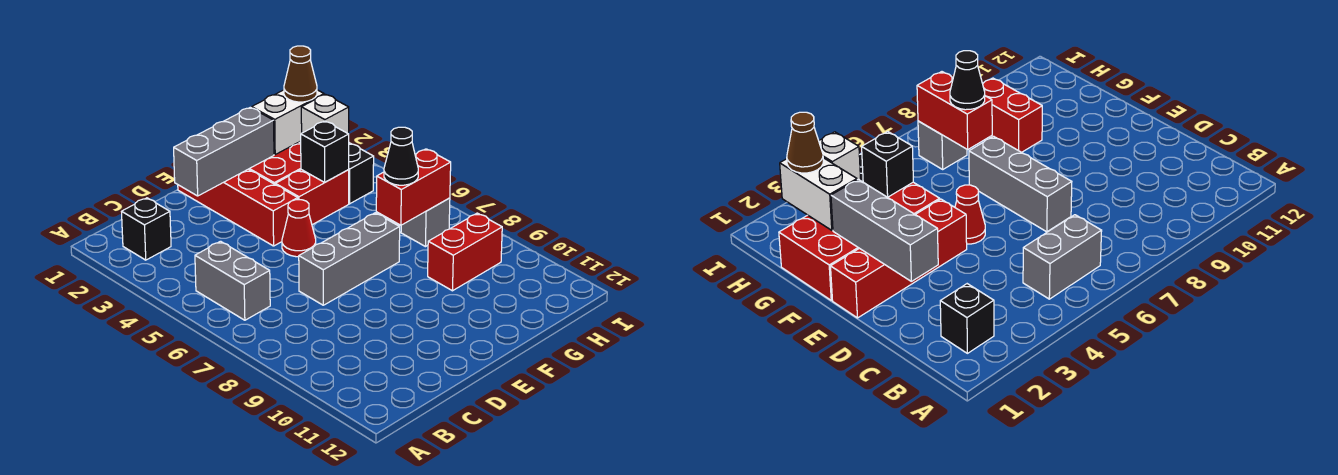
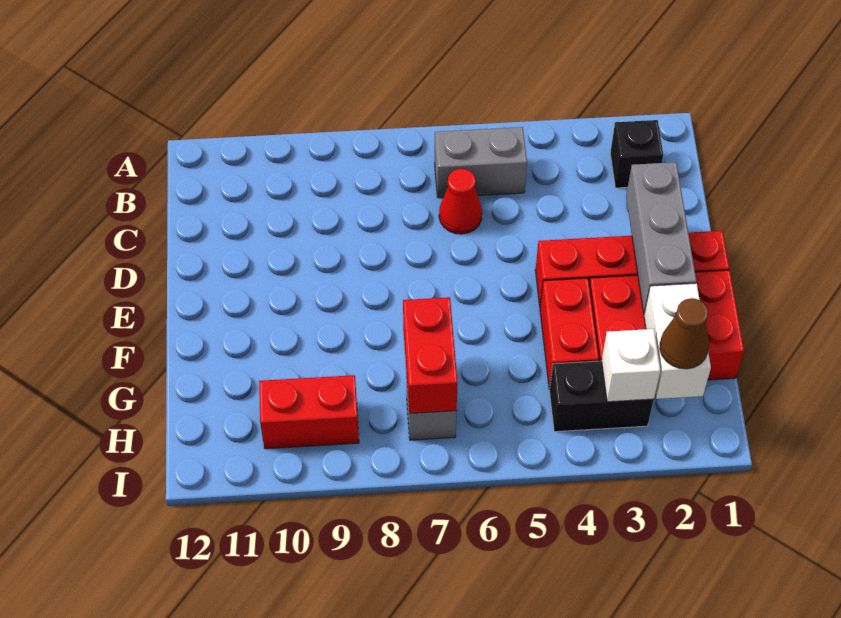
grey 1x3 brick [299,213,400,305] -> none
red 1x1 cone [282,200,316,257] -> red 1x1 cone moved to [439,169,482,234]
black 1x1 brick [301,121,349,182] -> none
black 1x1 cone [384,127,418,185] -> none
red 1x2 brick [428,213,502,291] -> red 1x2 brick turned to [259,375,359,449]

